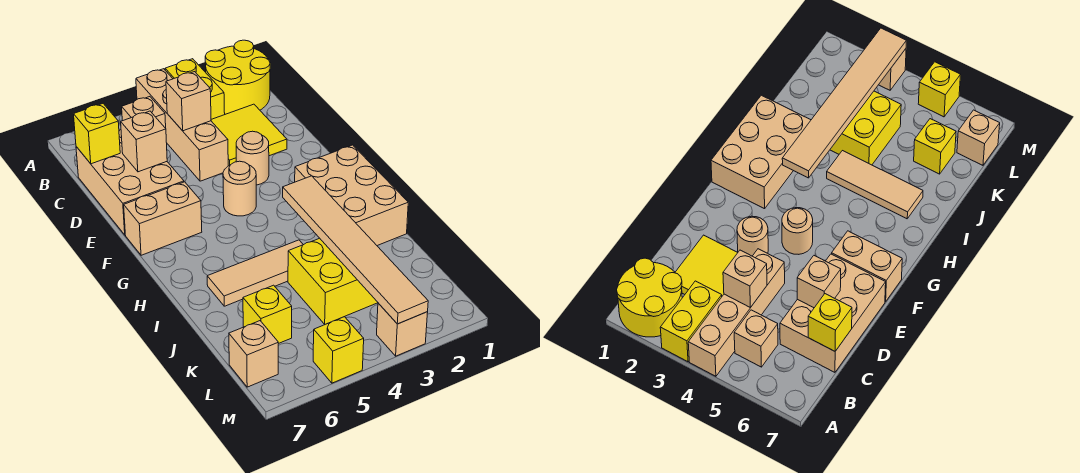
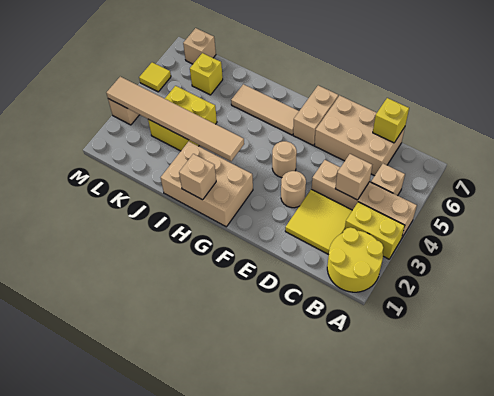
tan 1x1 brick [121,111,167,172] -> tan 1x1 brick moved to [179,154,216,200]
tan 1x3 tile [207,240,303,306] -> tan 1x3 tile turned to [231,84,299,135]
yellow 1x1 brick [313,317,364,383] -> yellow 1x1 tile [139,62,171,92]

